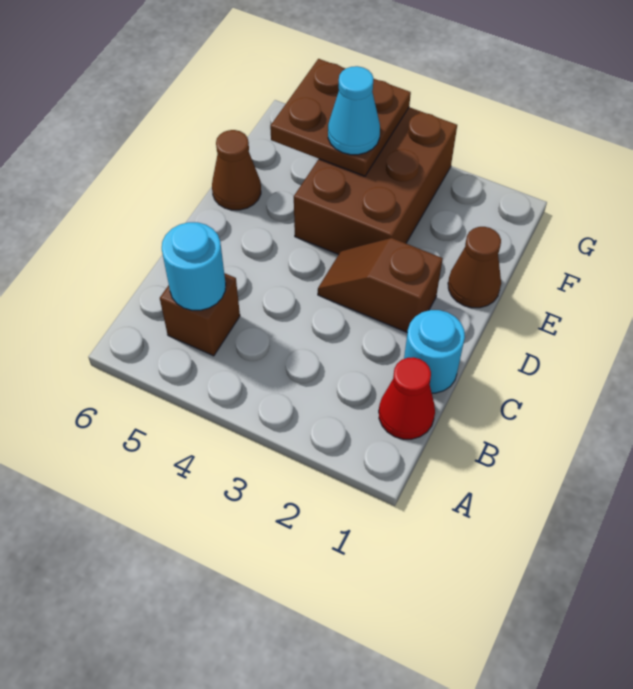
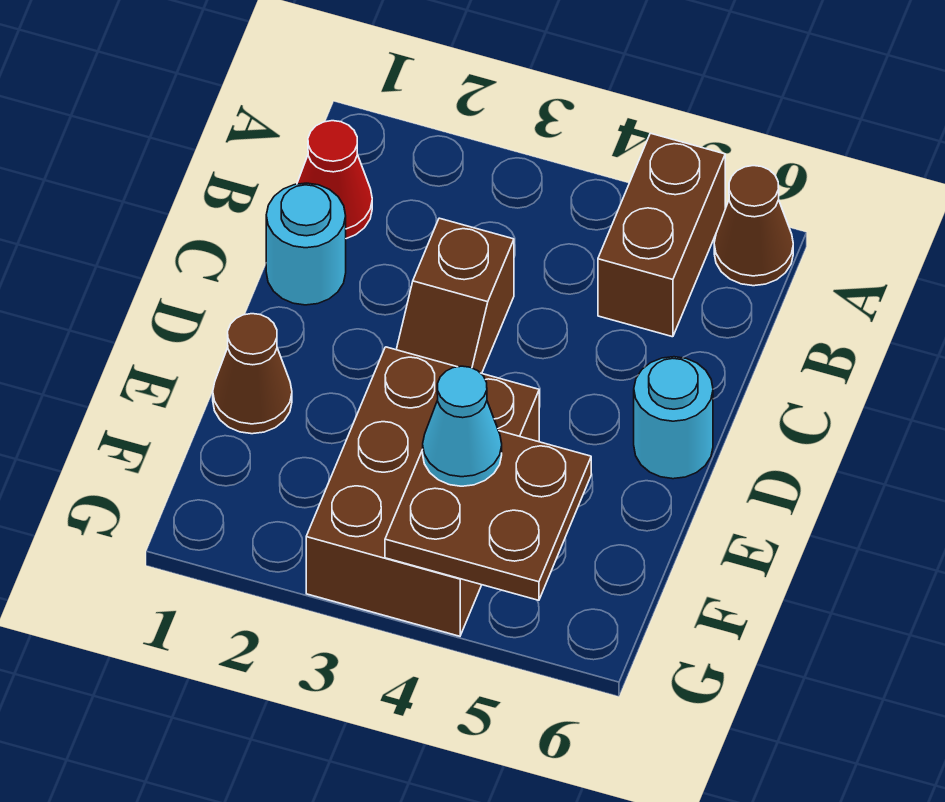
brown 1x1 brick [160,273,240,356] -> brown 1x2 brick [598,133,725,337]
cyan 1x1 round brick [162,222,226,310] -> cyan 1x1 round brick moved to [634,357,713,479]
brown 1x2 slope [318,238,443,332] -> brown 1x2 slope turned to [396,218,514,373]
brown 1x1 cone [212,130,261,210] -> brown 1x1 cone moved to [714,166,793,286]

